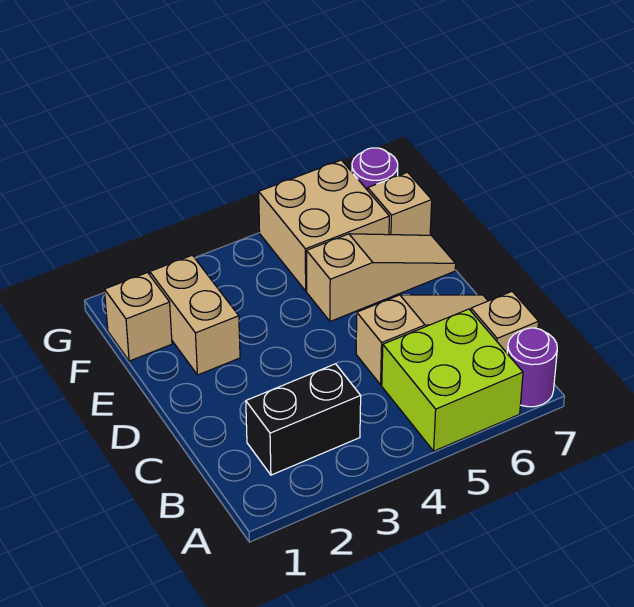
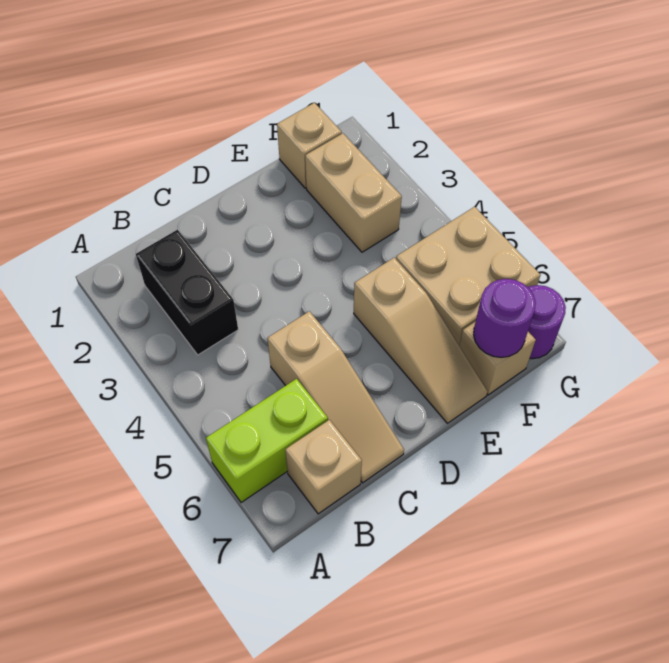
lime 2x2 brick [382,309,523,451] -> lime 1x2 brick [206,379,328,503]
purple 1x1 round brick [507,328,557,407] -> purple 1x1 round brick moved to [474,279,536,357]
tan 1x2 brick [150,255,240,375] -> tan 1x2 brick turned to [305,133,402,252]

